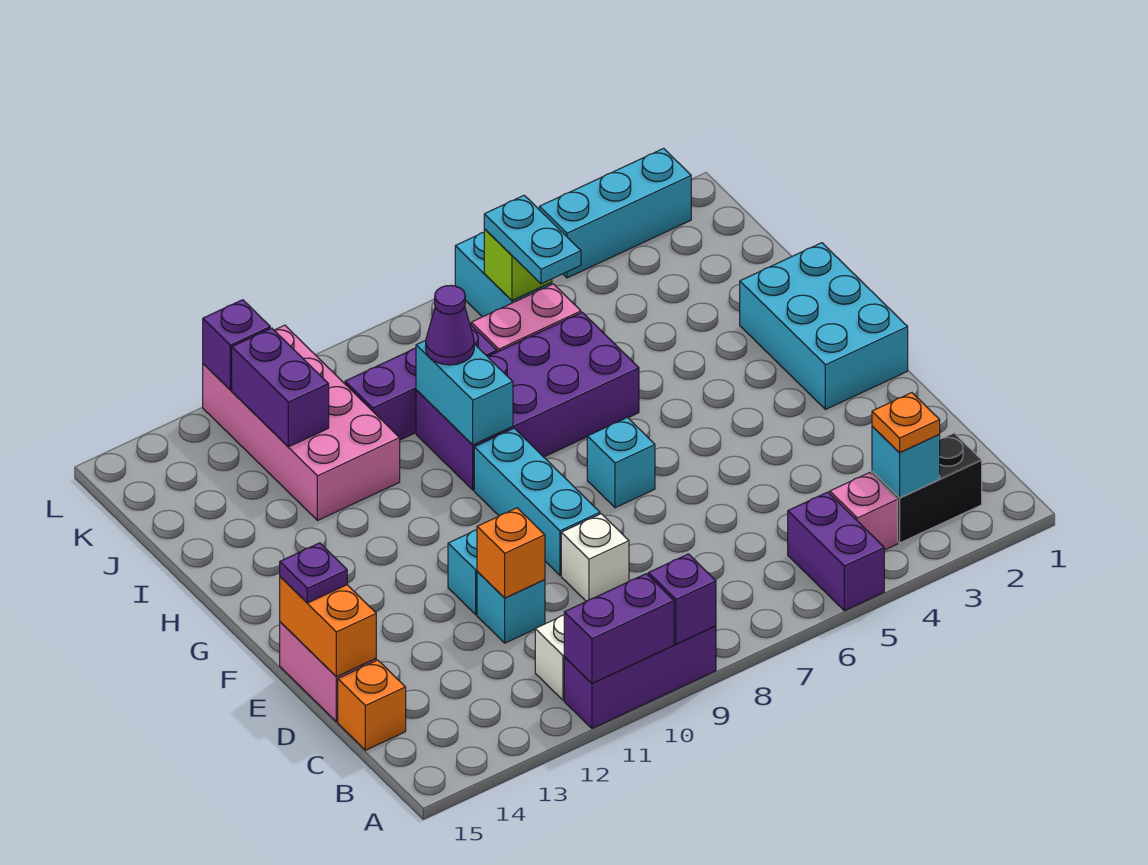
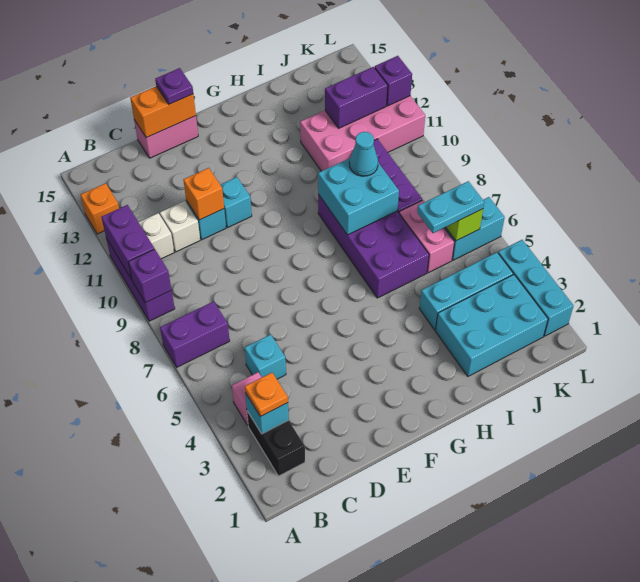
purple 1x2 brick [788,492,884,611] -> purple 1x2 brick moved to [160,301,230,367]
orange 1x1 brick [338,660,406,750] -> orange 1x1 brick moved to [81,183,119,234]
white 1x1 brick [561,514,629,601] -> white 1x1 brick moved to [160,201,200,252]
cyan 1x3 brick [474,428,600,575] -> cyan 1x3 brick moved to [419,252,513,330]
cyan 2x3 brick [740,243,908,410] -> cyan 2x3 brick moved to [436,275,548,376]
cyan 1x1 brick [587,418,655,508] -> cyan 1x1 brick moved to [245,334,286,379]
cyan 1x2 brick [416,340,513,445] -> cyan 2x2 brick [318,158,399,235]
purple 1x1 cone [426,285,474,365] -> cyan 1x1 cone [349,132,378,176]

